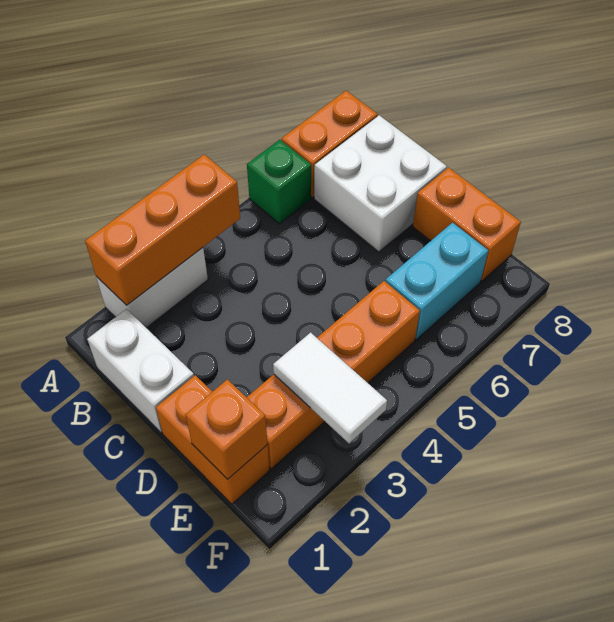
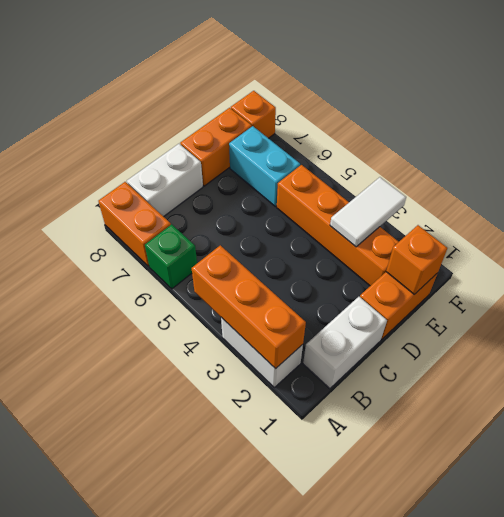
white 2x2 brick [314,115,447,252] -> white 1x2 brick [127,144,203,217]
none -> orange 1x1 brick [231,91,276,138]

